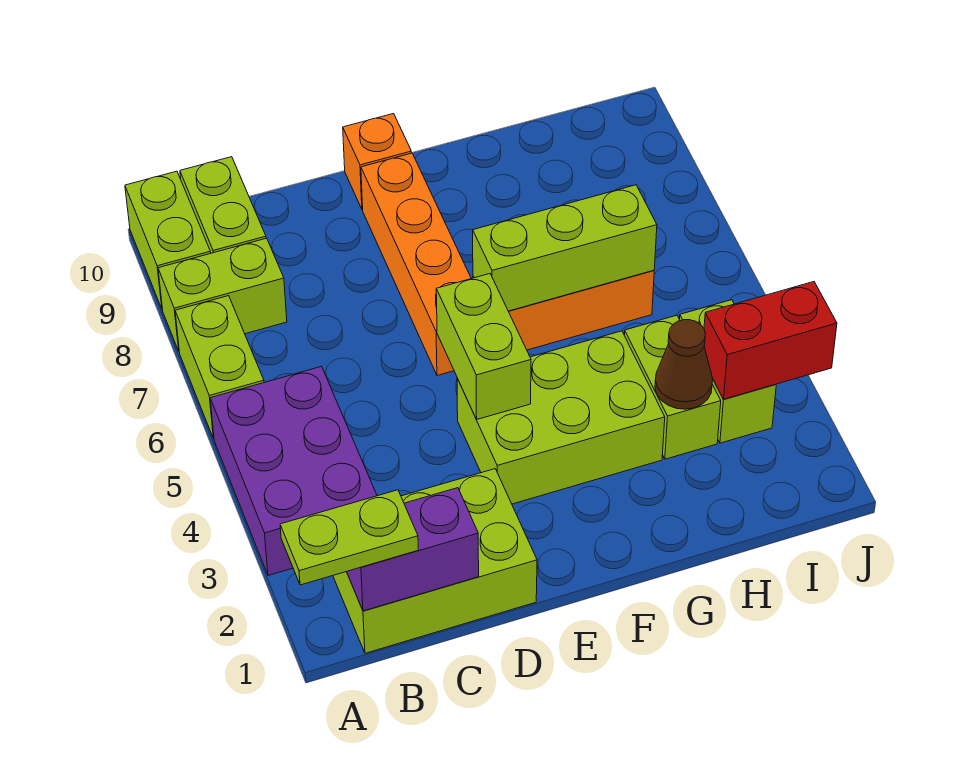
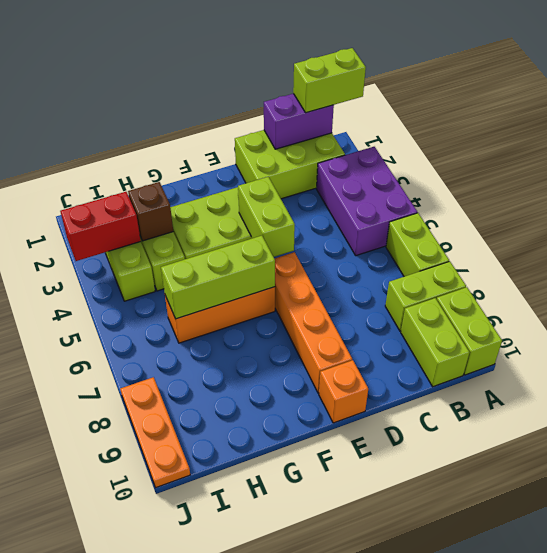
lime 1x2 plate [280,490,418,585] -> lime 1x2 brick [293,48,366,113]
brown 1x1 cone [655,320,713,409] -> brown 1x1 brick [128,182,173,241]
none -> orange 1x3 plate [120,377,190,488]

